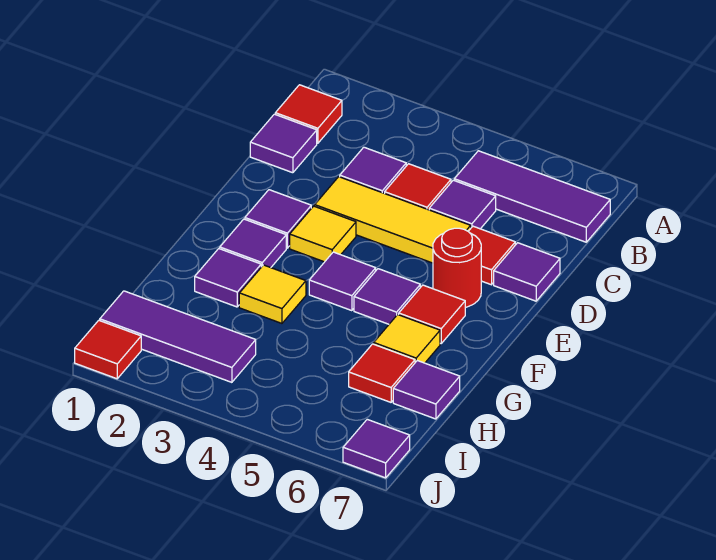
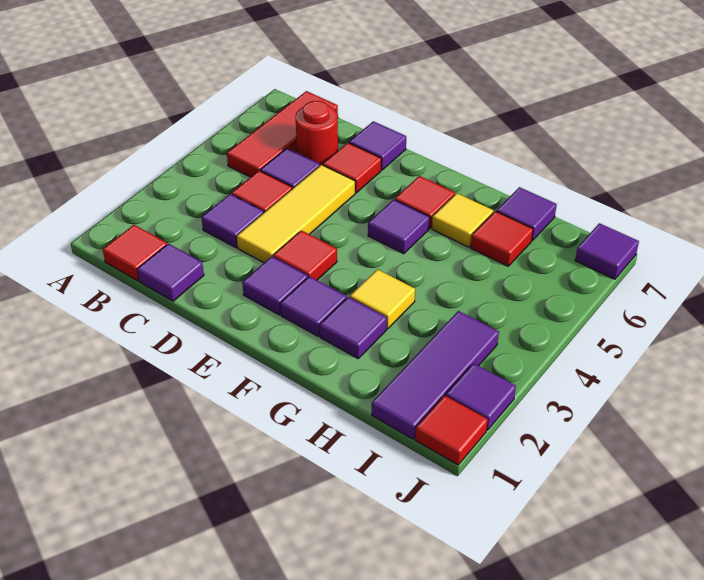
purple 1x3 tile [454,151,610,242] -> red 1x3 tile [227,91,338,177]
yellow 1x1 tile [290,206,356,262] -> red 1x1 tile [273,231,337,280]
red 1x1 round brick [433,228,481,307] -> red 1x1 round brick moved to [296,101,338,165]
purple 1x1 tile [309,252,376,311] -> purple 1x1 tile moved to [446,363,516,430]

